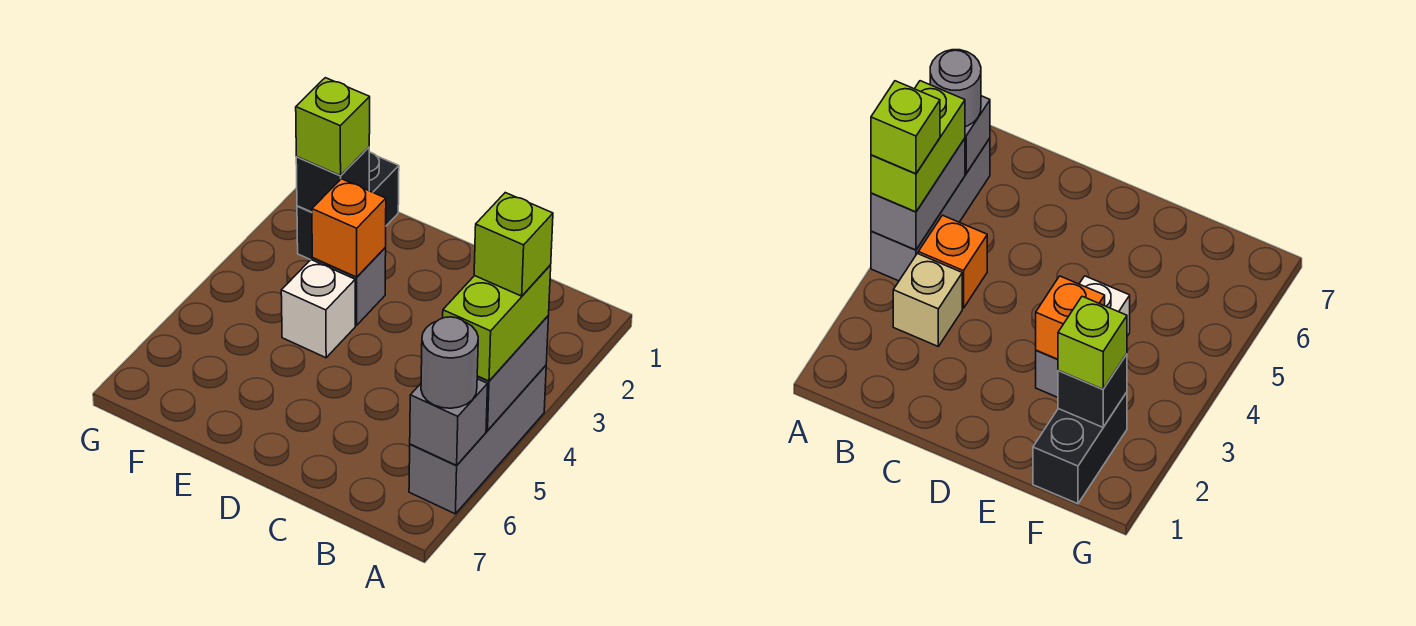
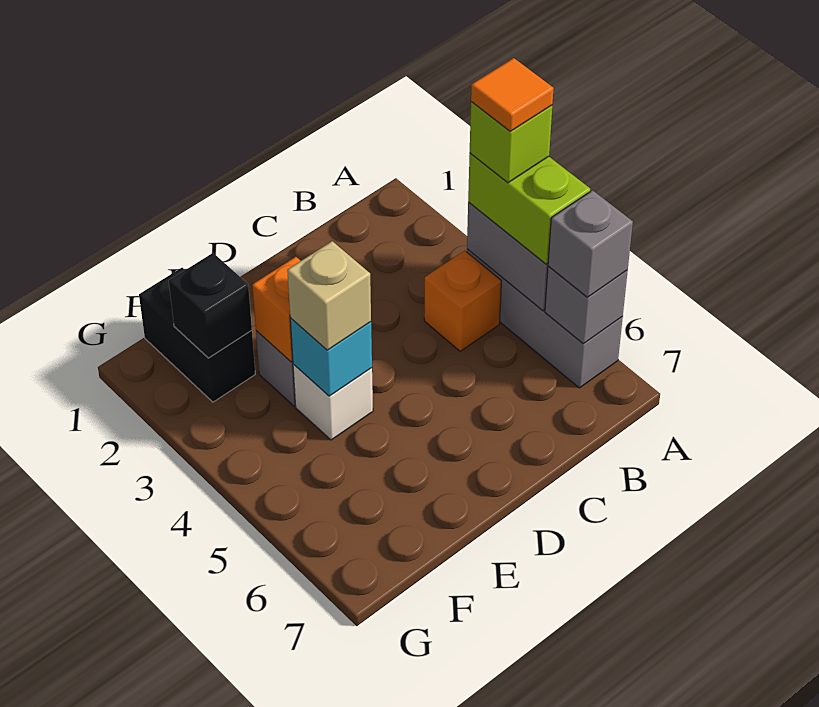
none -> orange 1x1 tile [471,58,554,131]
grey 1x1 round brick [421,317,478,408] -> grey 1x1 brick [548,190,633,297]
tan 1x1 brick [893,253,962,346] -> tan 1x1 brick moved to [287,241,371,350]
none -> cyan 1x1 brick [290,318,372,396]
lime 1x1 brick [296,78,370,176] -> none

